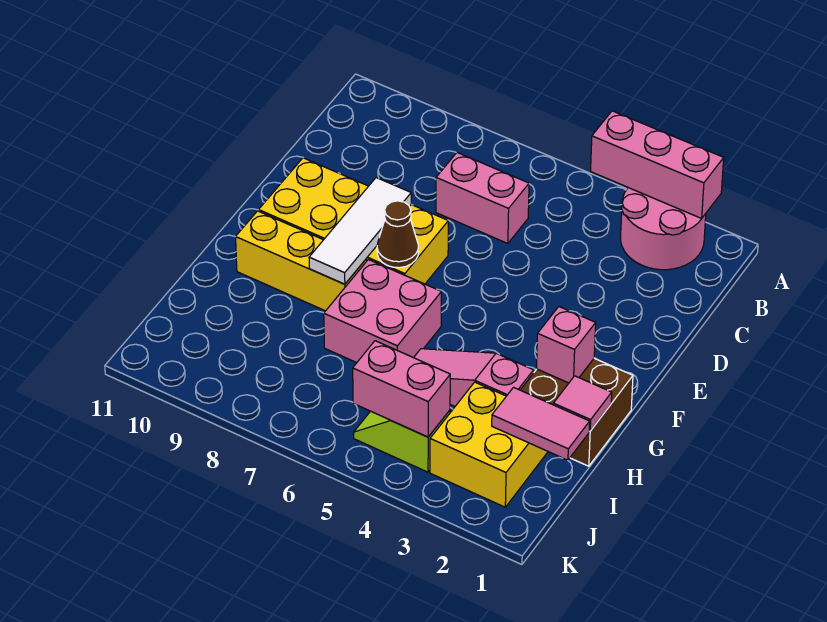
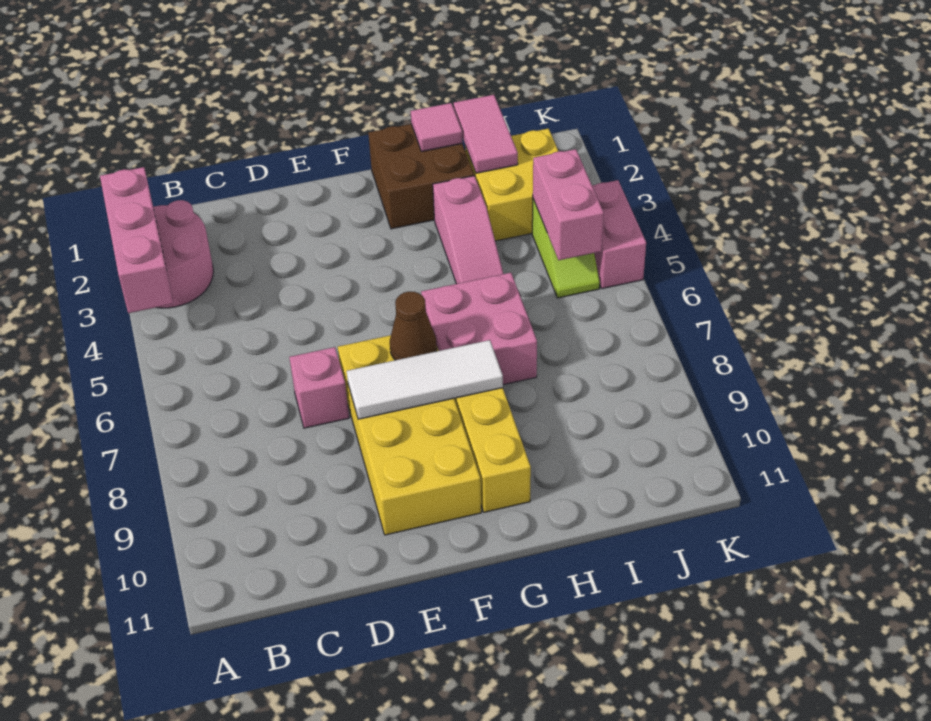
pink 1x2 brick [436,153,529,244] -> pink 1x2 brick moved to [592,180,646,289]
pink 1x1 brick [537,307,596,383] -> pink 1x1 brick moved to [289,347,349,428]

